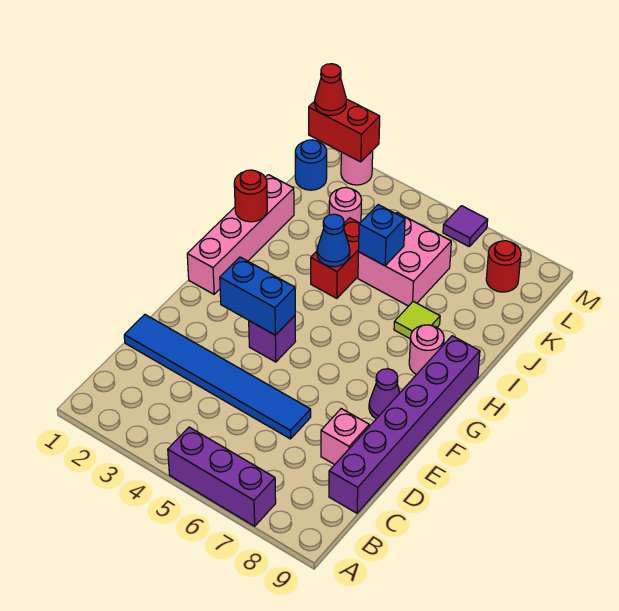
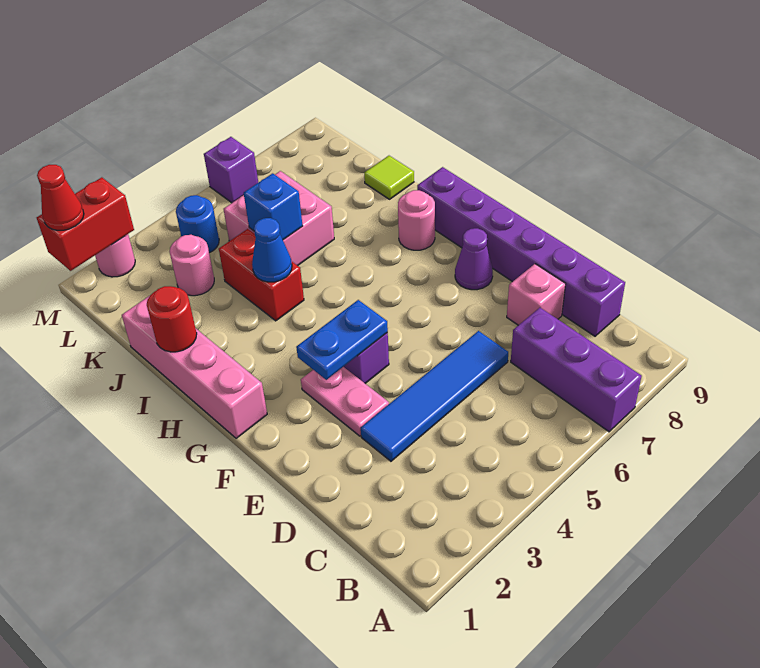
purple 1x3 brick [168,427,276,526] -> purple 1x3 brick turned to [511,308,642,432]
blue 1x6 tile [124,315,311,439] -> blue 1x4 tile [361,331,508,461]
none -> pink 1x2 plate [301,367,389,436]
blue 1x2 brick [220,257,295,335] -> blue 1x2 plate [296,300,388,380]
lime 1x1 tile [394,301,440,338] -> lime 1x1 tile moved to [364,156,414,199]
blue 1x1 round brick [295,140,327,190] -> blue 1x1 round brick moved to [176,195,219,253]
red 1x1 round brick [486,241,521,292] -> none
purple 1x1 tile [443,206,488,246] -> purple 1x1 brick [204,137,258,203]

